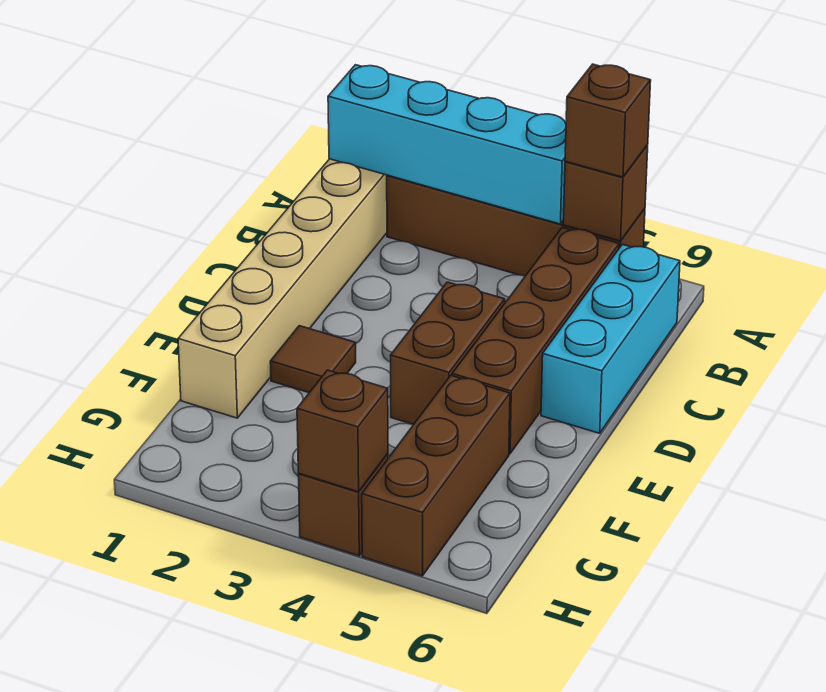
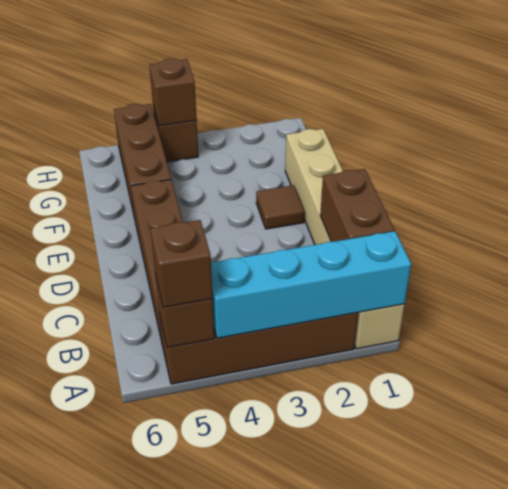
cyan 1x3 brick [541,244,680,433] -> none
brown 1x2 brick [390,282,505,424] -> brown 1x2 brick moved to [320,169,394,242]

